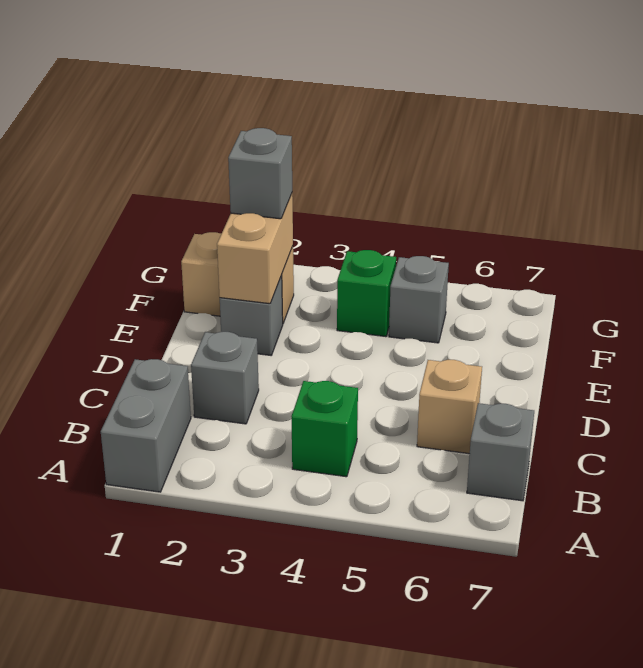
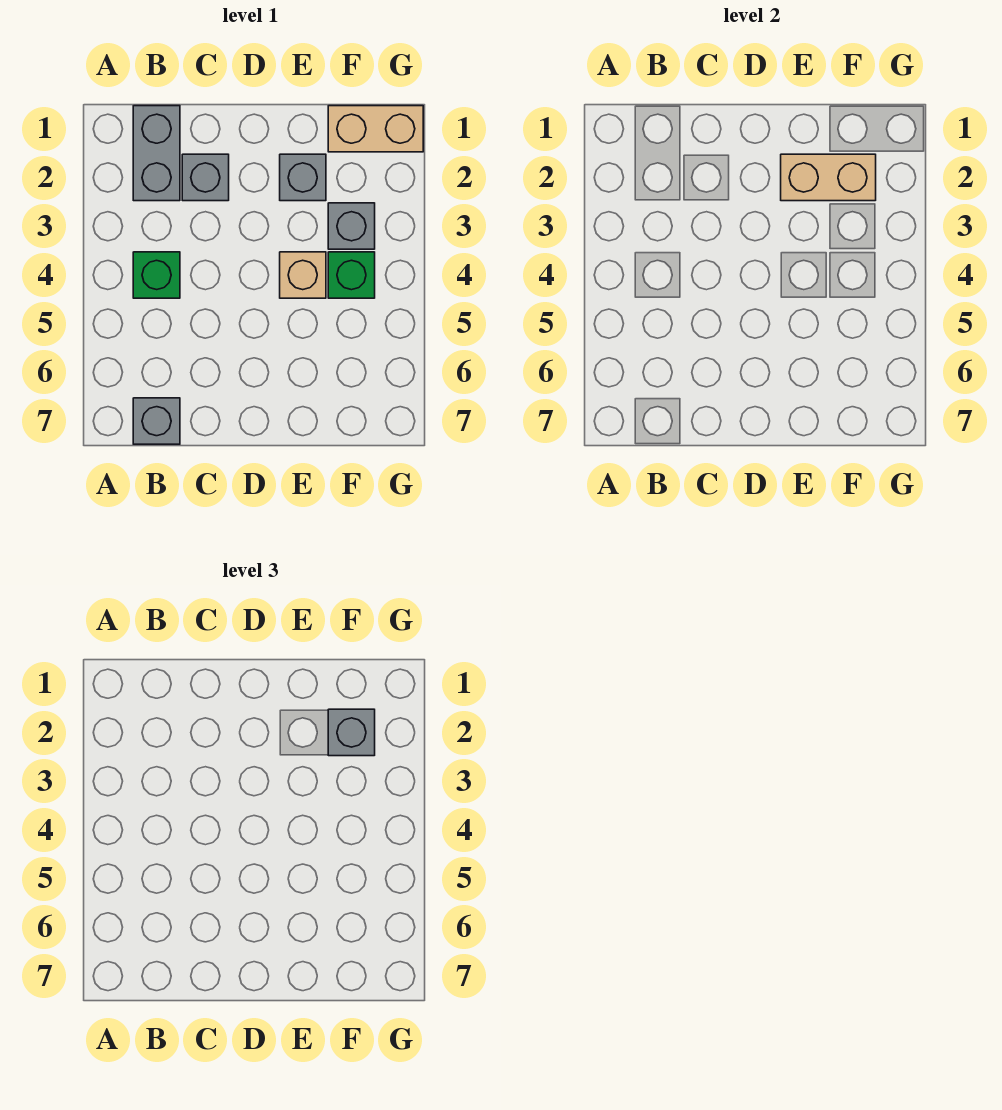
grey 1x2 brick [101,359,191,492] -> grey 1x2 brick turned to [133,106,180,201]
tan 1x1 brick [417,360,482,454] -> tan 1x1 brick moved to [280,252,326,298]
tan 1x2 brick [181,232,294,323] -> tan 1x2 brick turned to [328,106,423,152]
grey 1x1 brick [389,256,449,343] -> grey 1x1 brick moved to [328,203,375,249]

